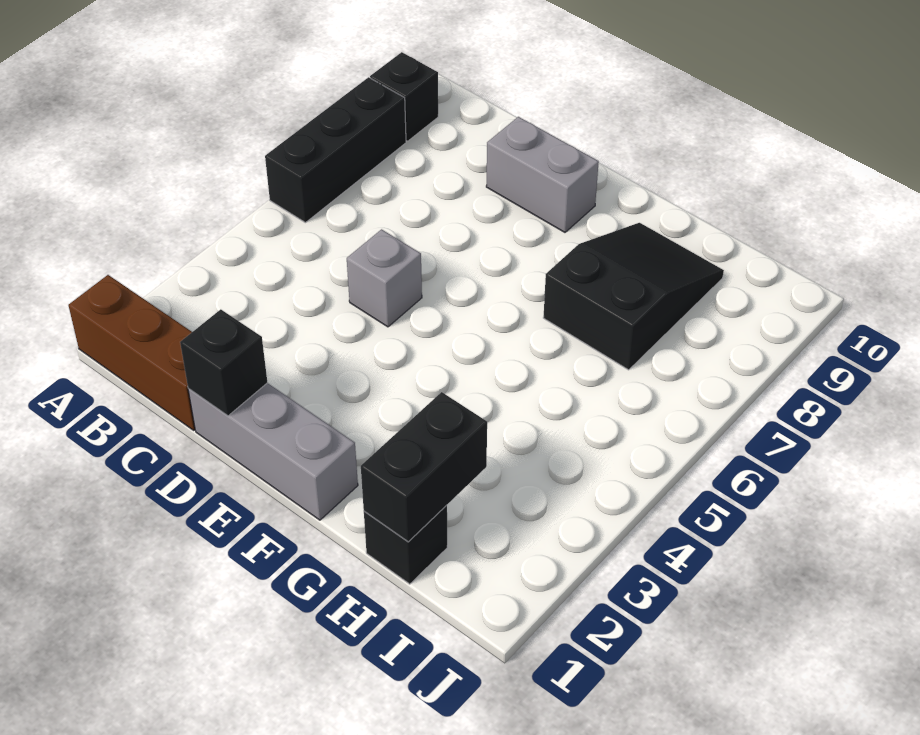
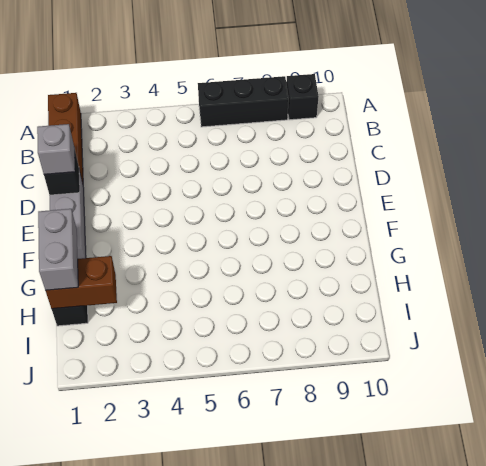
grey 1x1 brick [347,229,422,327] -> grey 1x1 brick moved to [37,124,75,174]
grey 1x2 brick [486,117,599,232] -> grey 1x2 brick moved to [38,209,78,290]
black 2x3 slope [543,223,724,370] -> none
black 1x2 brick [361,392,487,542] -> brown 1x2 brick [46,256,117,309]

